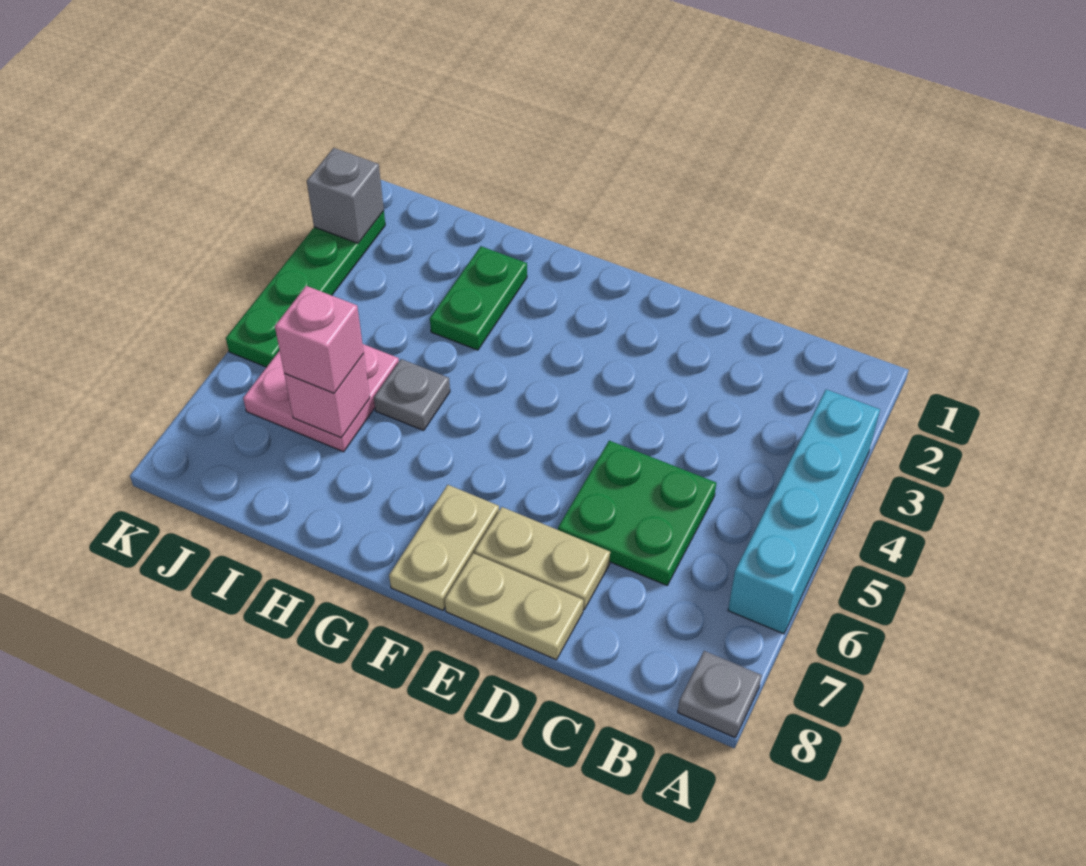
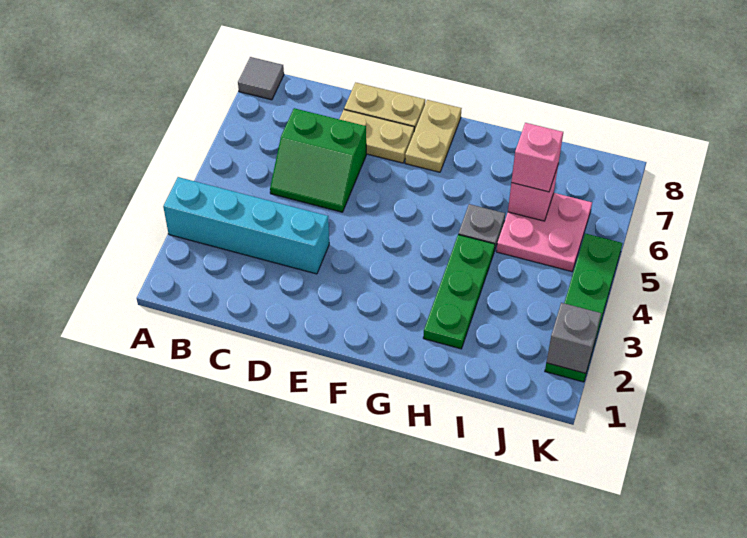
cyan 1x4 brick [728,389,880,634] -> cyan 1x4 brick turned to [163,177,329,274]
grey 1x1 plate [678,651,762,738] -> grey 1x1 tile [238,57,284,100]
green 2x2 plate [558,441,716,585] -> green 2x2 slope [270,108,366,212]
green 1x2 plate [430,246,527,350] -> green 1x3 plate [423,235,495,349]

